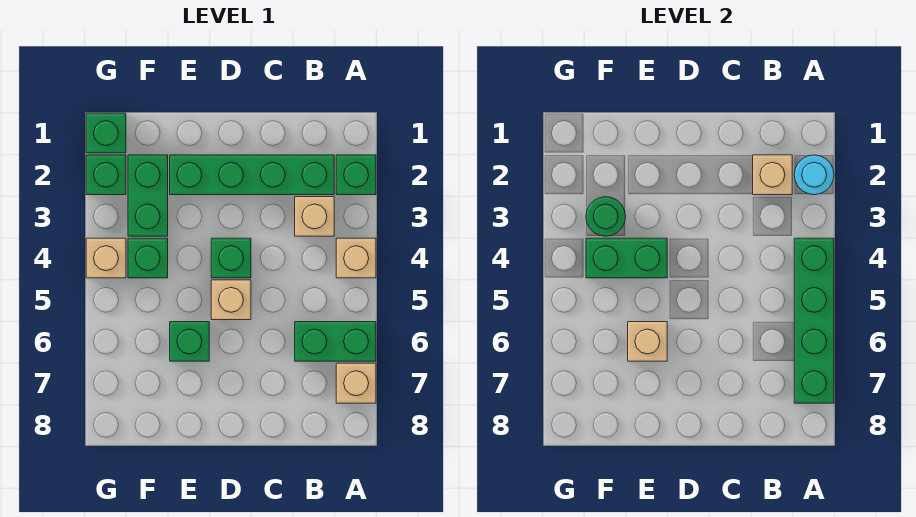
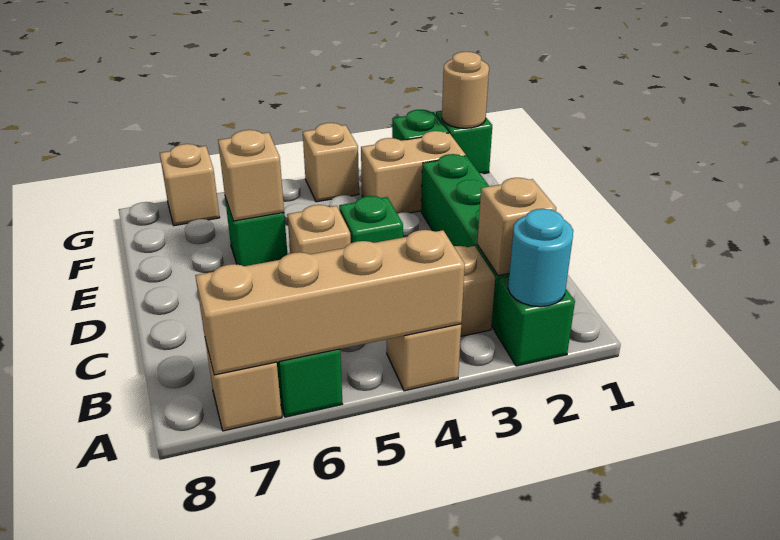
green 1x4 brick [794,238,834,403] -> tan 1x4 brick [195,230,465,375]
green 1x2 brick [586,238,667,278] -> none
green 1x2 brick [128,155,168,236] -> tan 1x2 brick [361,131,466,214]
green 1x1 round brick [586,197,626,236] -> none
green 1x1 brick [128,238,168,278] -> none
none -> tan 1x1 round brick [442,52,489,128]
none -> tan 1x1 brick [160,144,220,226]

